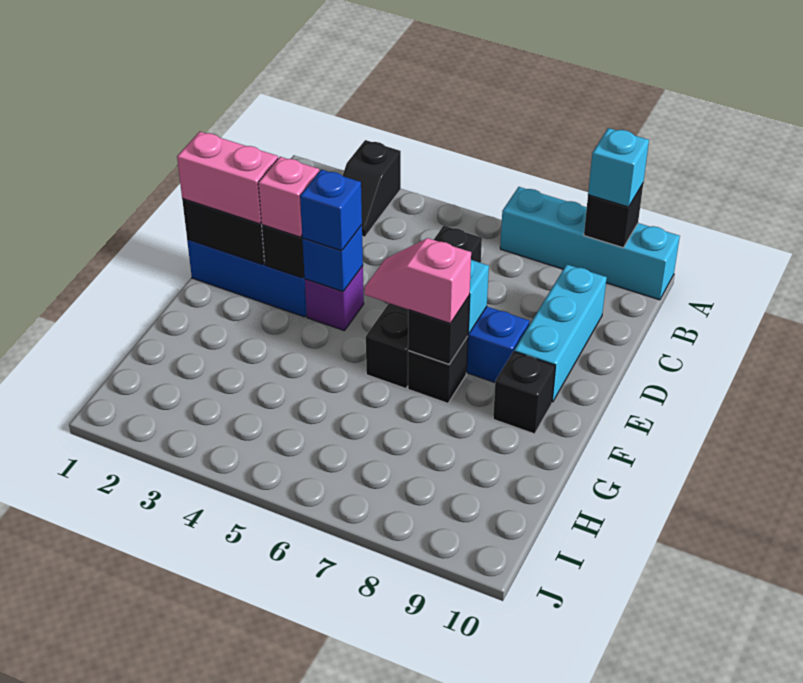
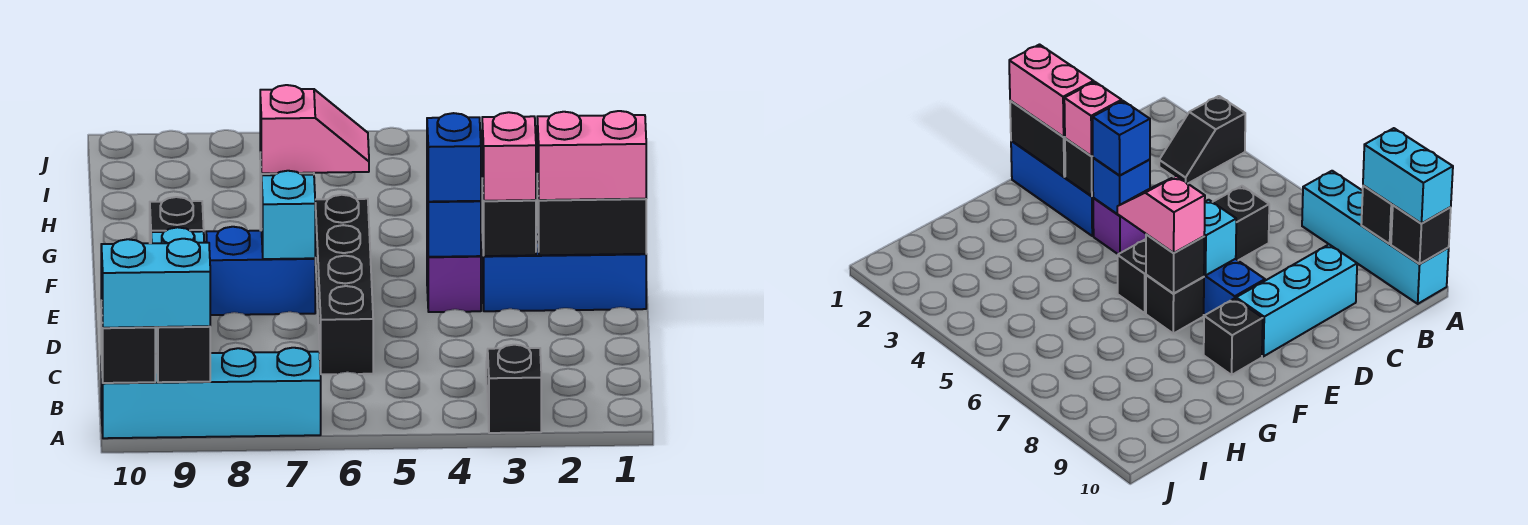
cyan 1x1 brick [588,128,649,207] -> cyan 1x2 brick [101,239,210,328]
none -> black 1x1 brick [101,301,155,383]

